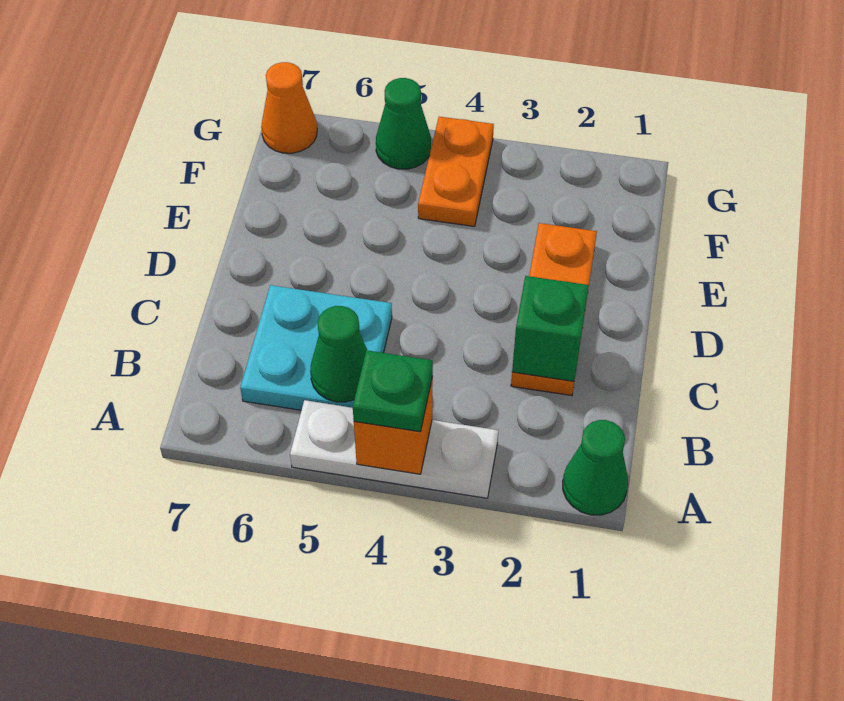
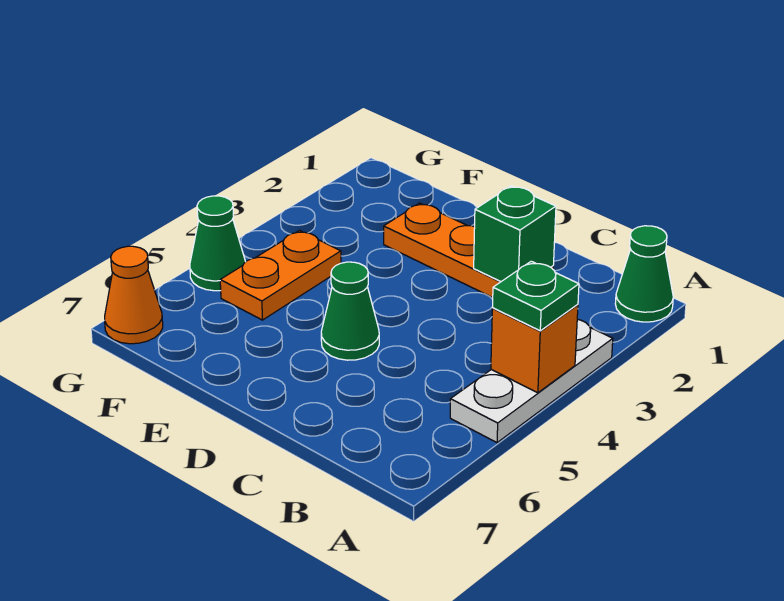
cyan 2x2 plate [240,285,392,410] -> none
green 1x1 cone [310,306,367,402] -> green 1x1 cone moved to [321,262,379,360]
orange 1x2 plate [418,117,494,227] -> orange 1x2 plate turned to [220,231,341,320]

